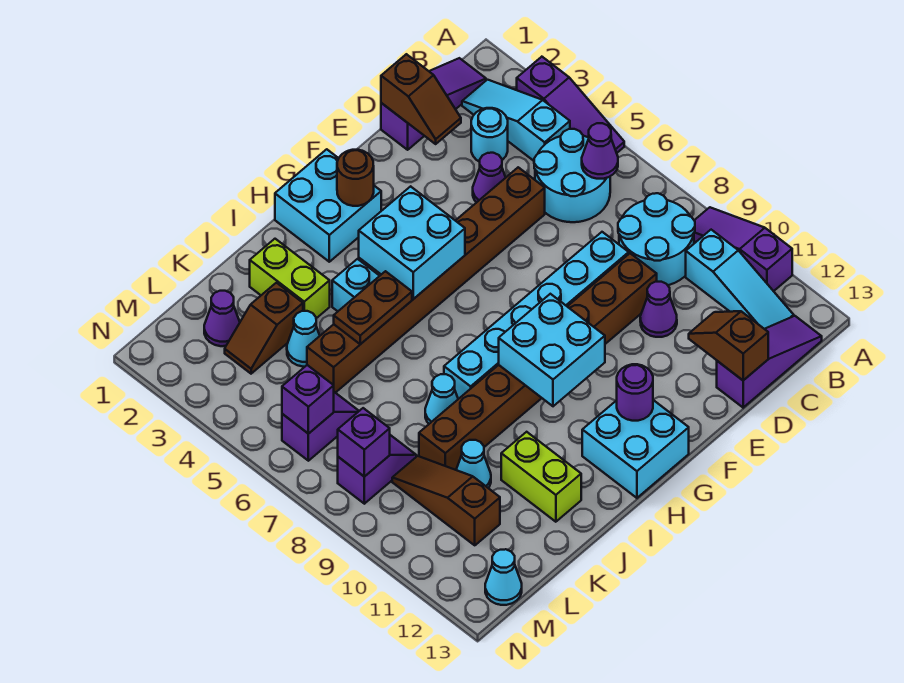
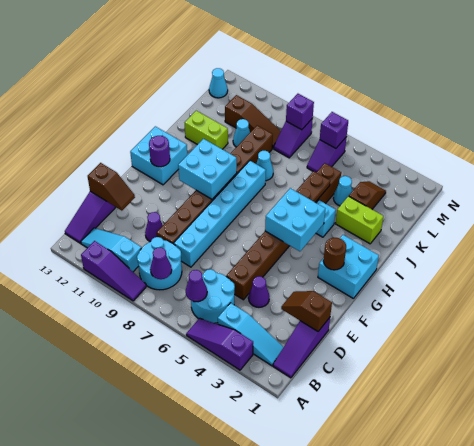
cyan 1x1 round brick [471,108,508,162] -> none
purple 1x1 cone [204,291,240,346] -> purple 1x1 cone moved to [150,247,172,279]

